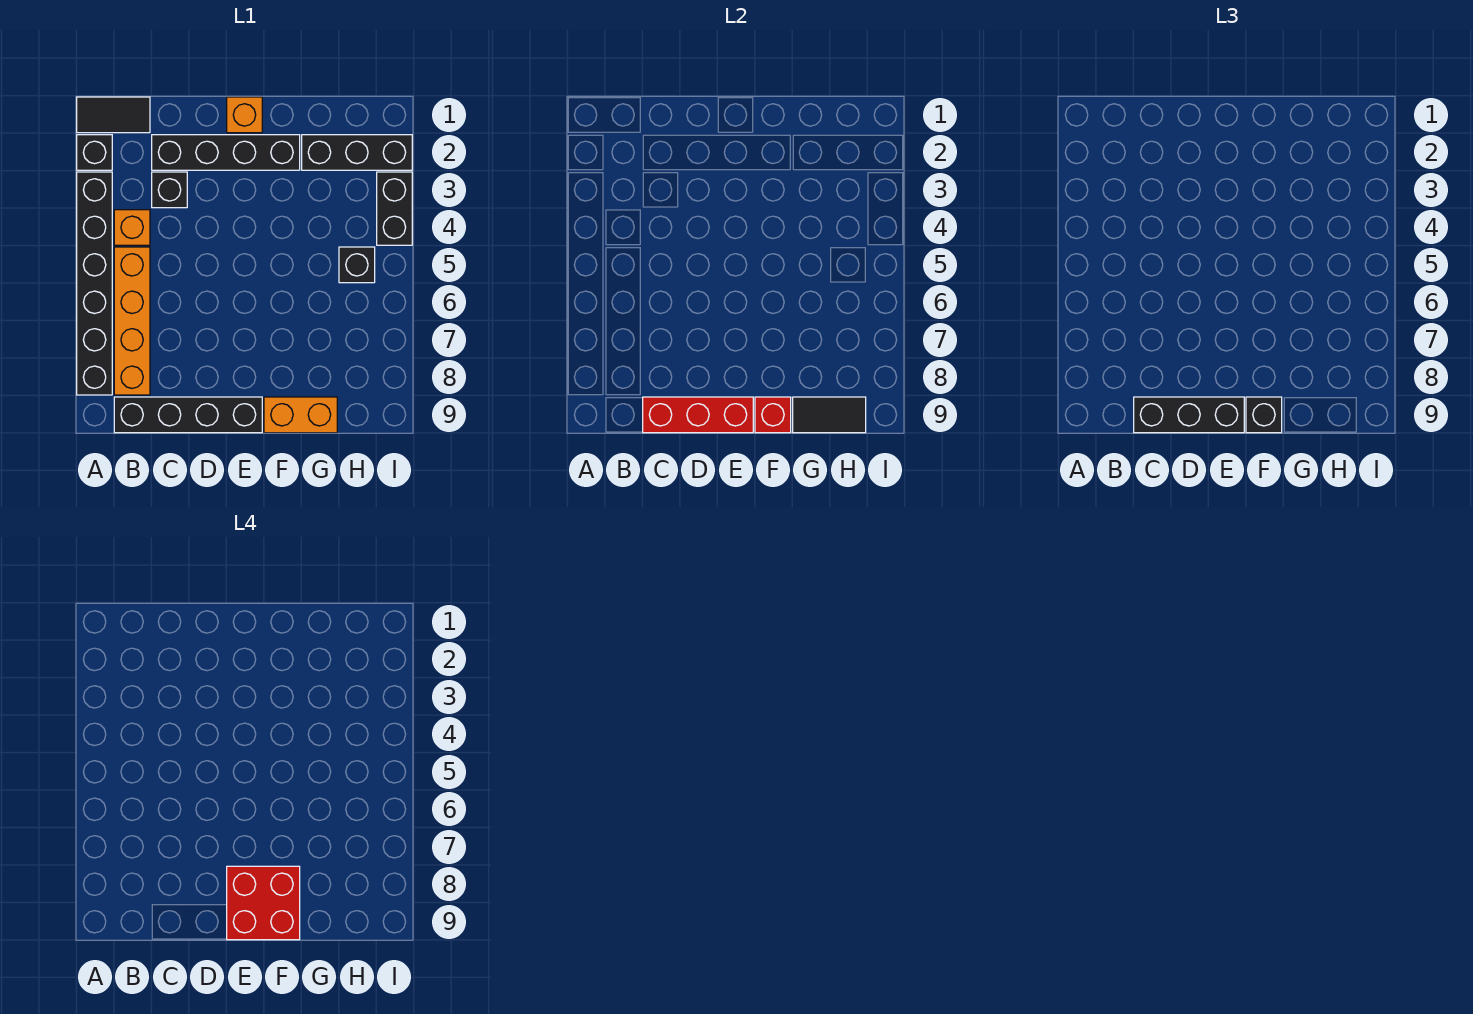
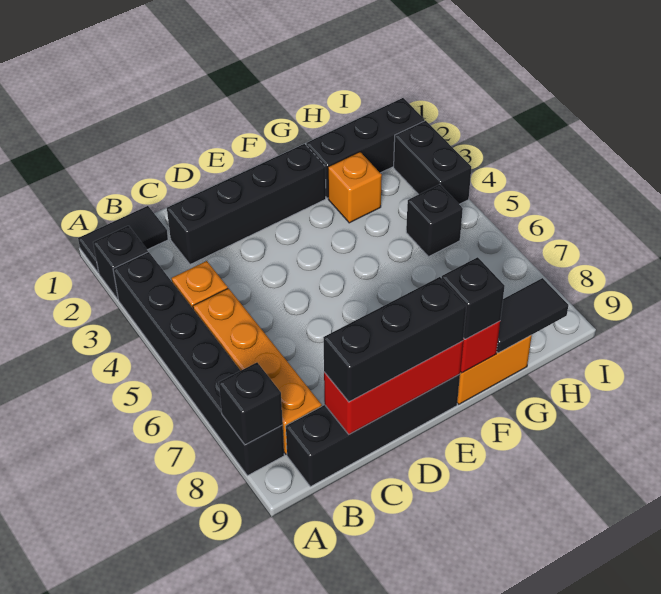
black 1x1 brick [152,172,187,208] -> black 1x1 brick moved to [219,363,283,445]
orange 1x1 brick [227,97,262,133] -> orange 1x1 brick moved to [328,152,382,223]
red 2x2 brick [227,866,300,940] -> none

